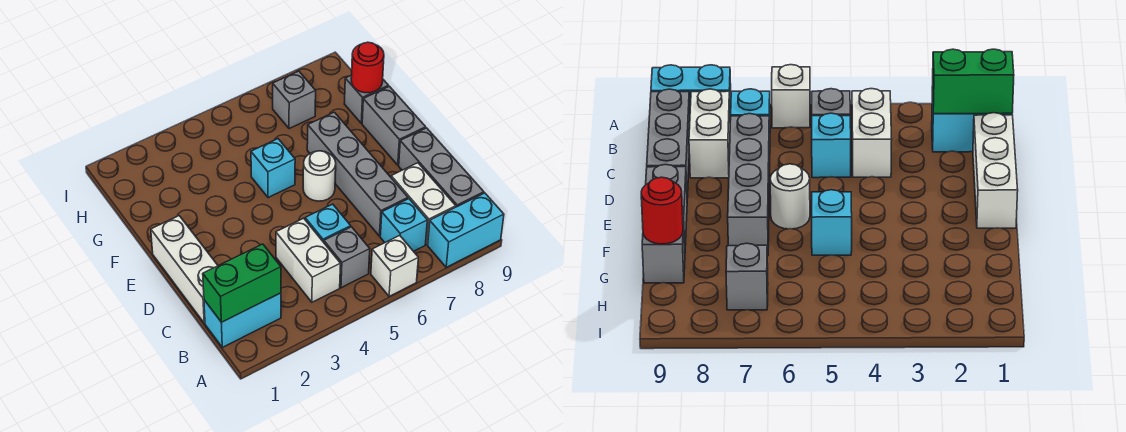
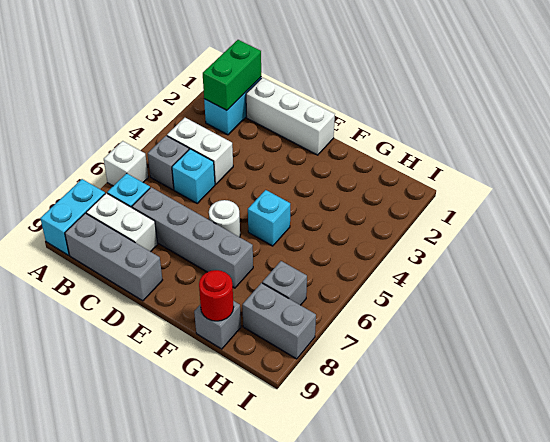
grey 1x2 brick [362,86,426,165] -> grey 1x2 brick moved to [242,283,316,359]

